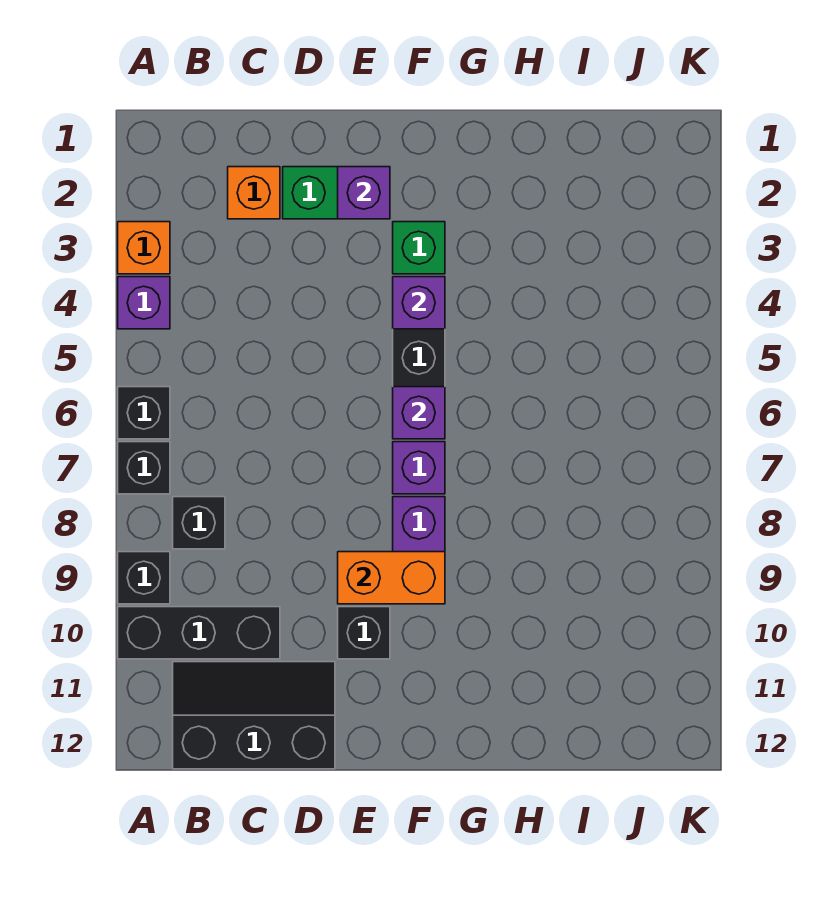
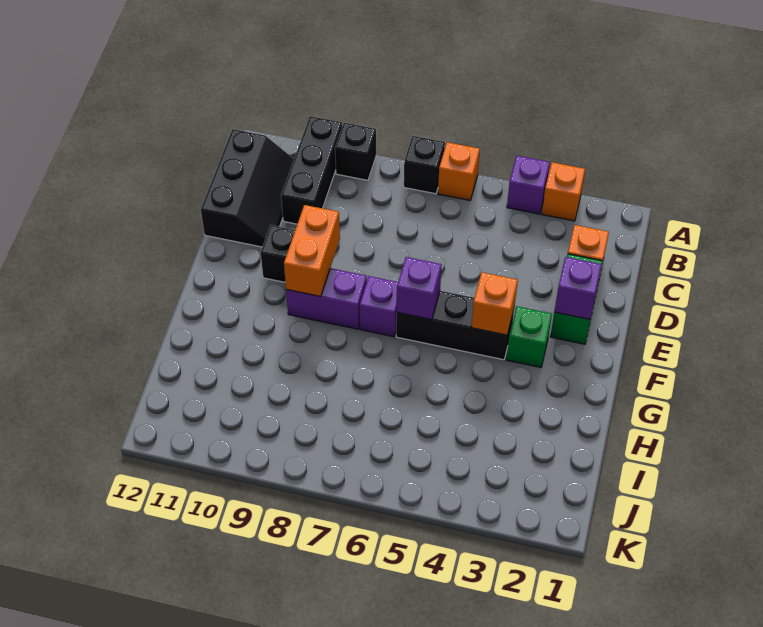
black 1x1 brick [118,387,170,439] -> orange 1x1 brick [438,142,480,200]
black 1x1 brick [173,497,225,549] -> none
purple 1x1 brick [393,277,445,329] -> orange 1x1 brick [471,272,518,335]

